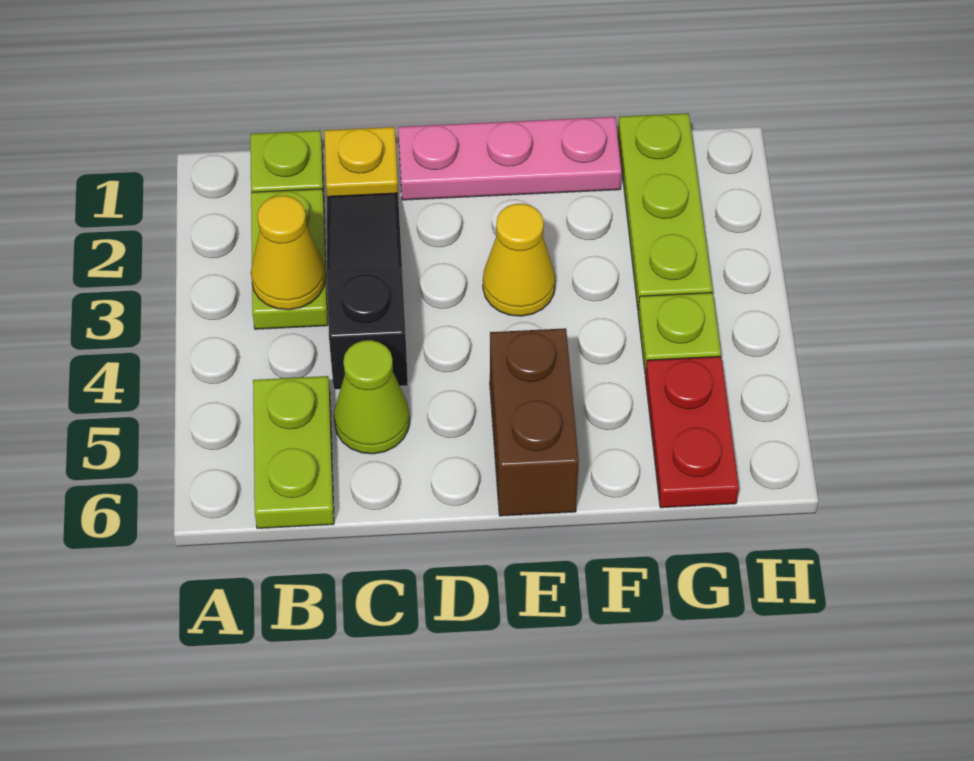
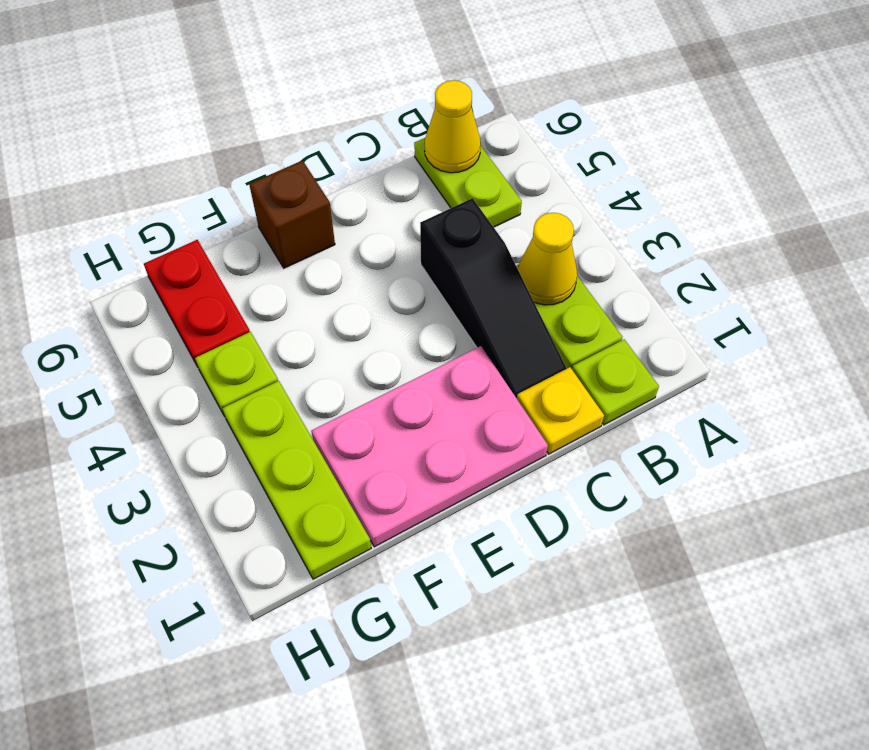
lime 1x1 cone [334,340,410,454] -> none
pink 1x3 plate [398,117,622,200] -> pink 2x3 plate [311,346,548,547]
yellow 1x1 cone [483,204,555,316] -> yellow 1x1 cone moved to [425,80,481,173]
brown 1x2 brick [490,328,579,516] -> brown 1x1 brick [249,161,335,268]

